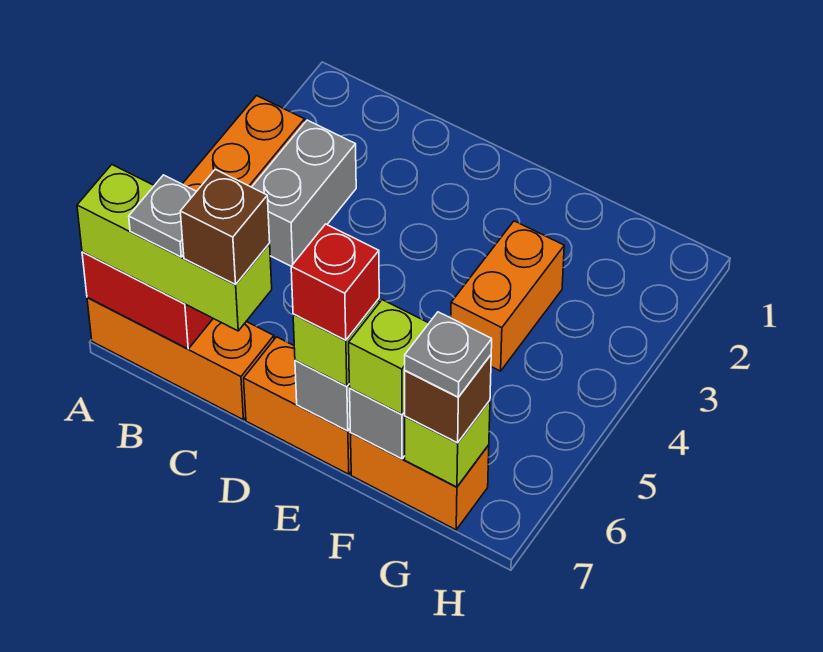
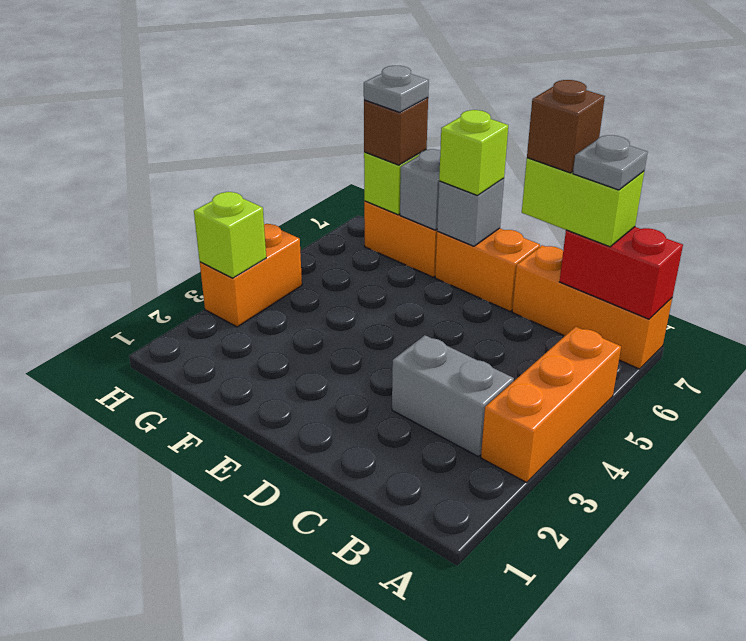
lime 1x3 brick [77,165,272,331] -> lime 1x2 brick [522,158,644,247]
grey 1x2 brick [252,120,356,266] -> grey 1x2 brick turned to [392,335,514,457]
red 1x1 brick [291,224,379,340] -> none
orange 1x2 brick [451,221,564,371] -> orange 1x2 brick moved to [200,224,302,327]
lime 1x1 brick [349,300,429,415] -> lime 1x1 brick moved to [194,192,266,278]

